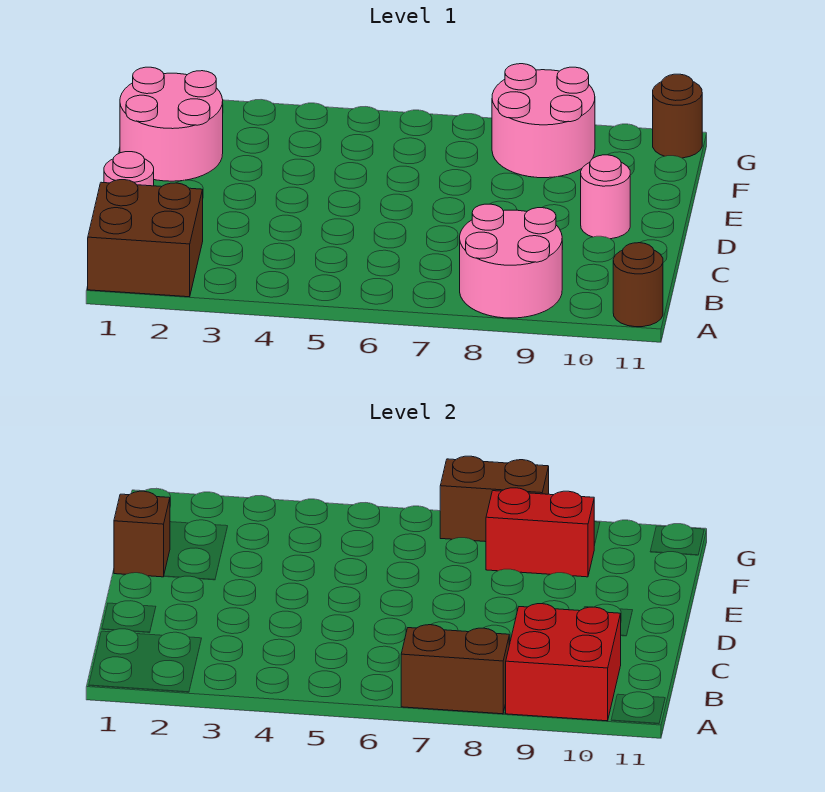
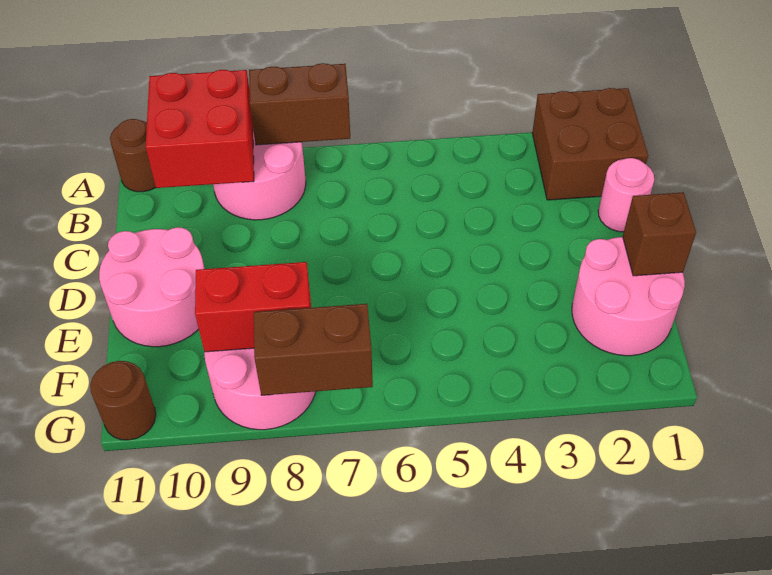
pink 1x1 round brick [581,155,630,239] -> pink 2x2 round brick [99,227,204,347]

